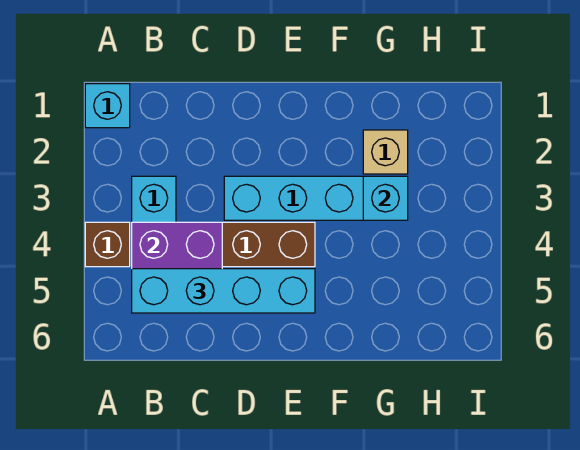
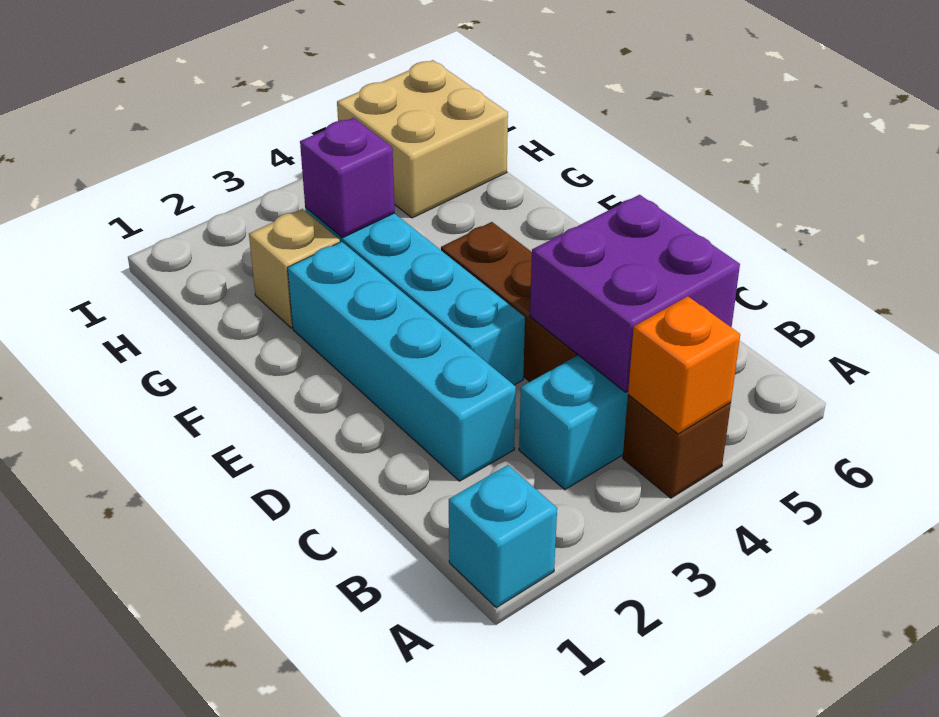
none -> orange 1x1 brick [628,296,740,434]
cyan 1x4 brick [132,269,315,313] -> cyan 1x4 brick moved to [287,242,516,481]
cyan 1x1 brick [363,176,408,220] -> purple 1x1 brick [300,118,395,238]
none -> tan 2x2 brick [337,60,508,218]

